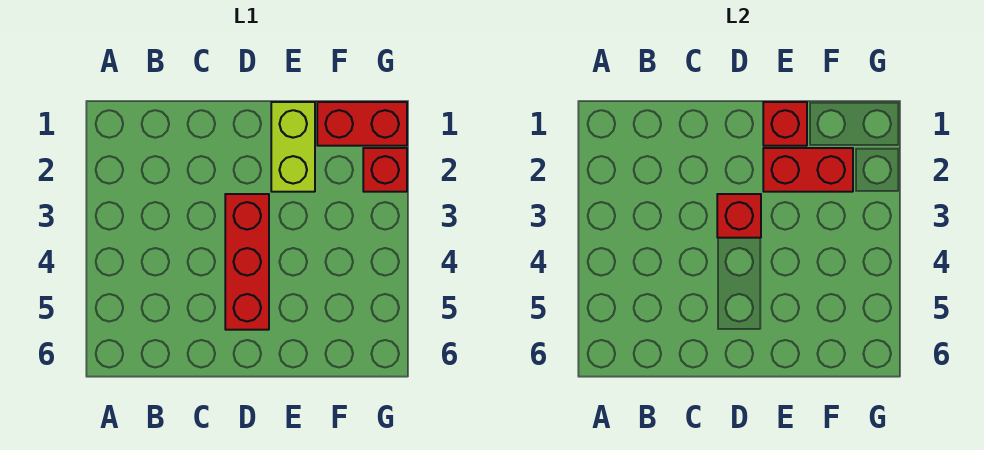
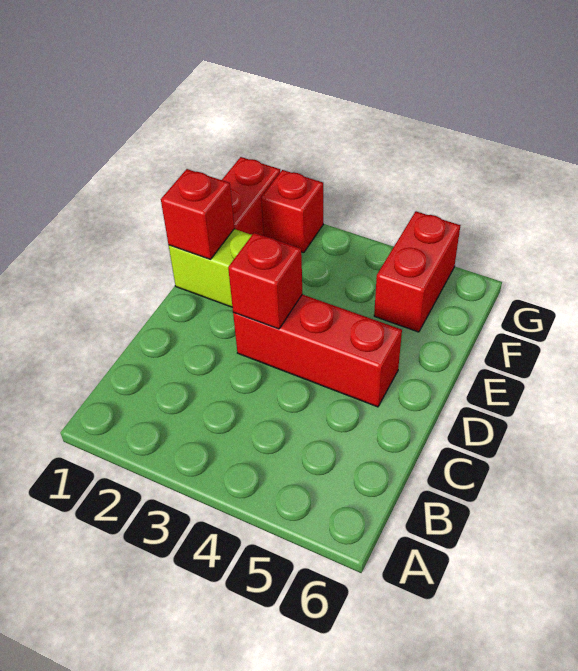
red 1x2 brick [763,148,853,192] -> red 1x2 brick moved to [374,211,460,332]

